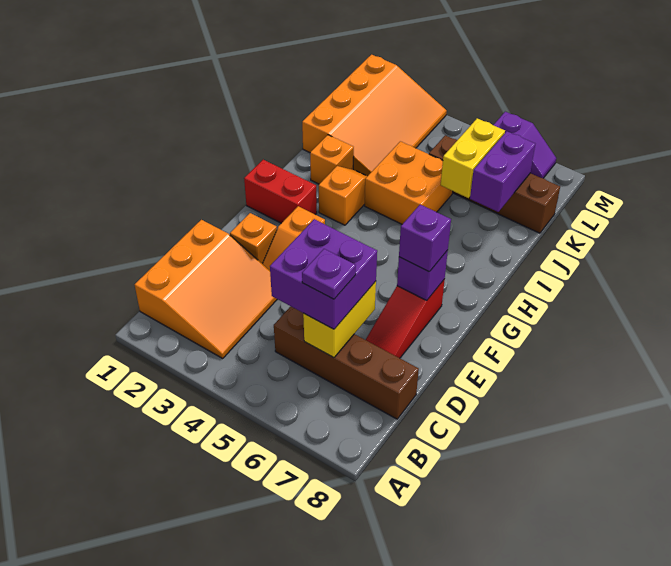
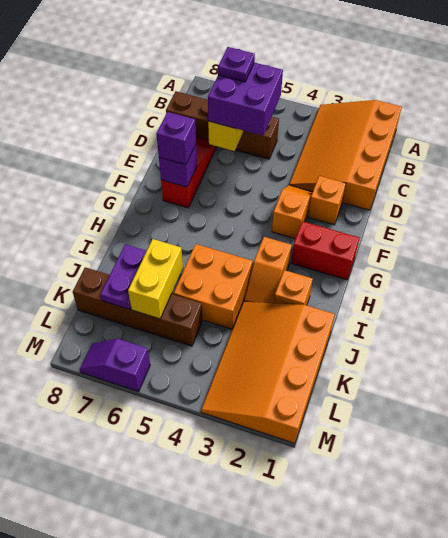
orange 3x3 slope [135,220,277,358] -> orange 3x4 slope [289,100,402,210]
purple 1x2 brick [470,131,535,212] -> purple 1x2 plate [100,244,146,309]

